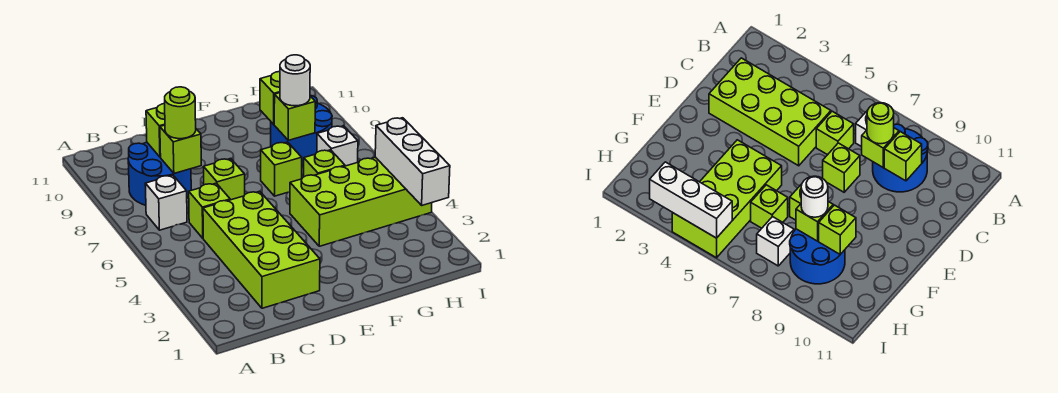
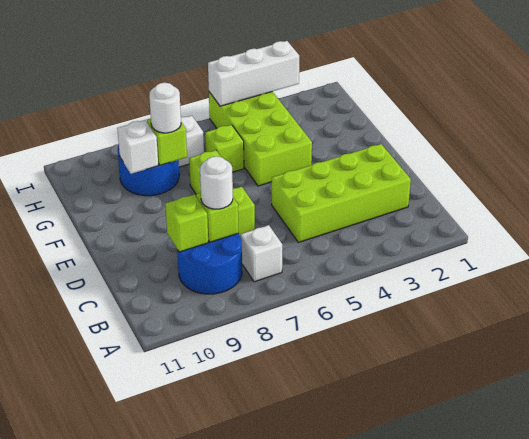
lime 1x1 brick [189,183,230,238] -> none
lime 1x1 round brick [165,87,196,139] -> white 1x1 round brick [200,156,233,209]
lime 1x1 brick [260,72,280,124] -> white 1x1 brick [117,120,158,174]

